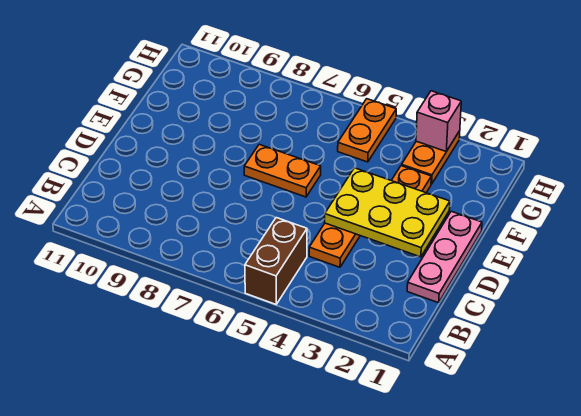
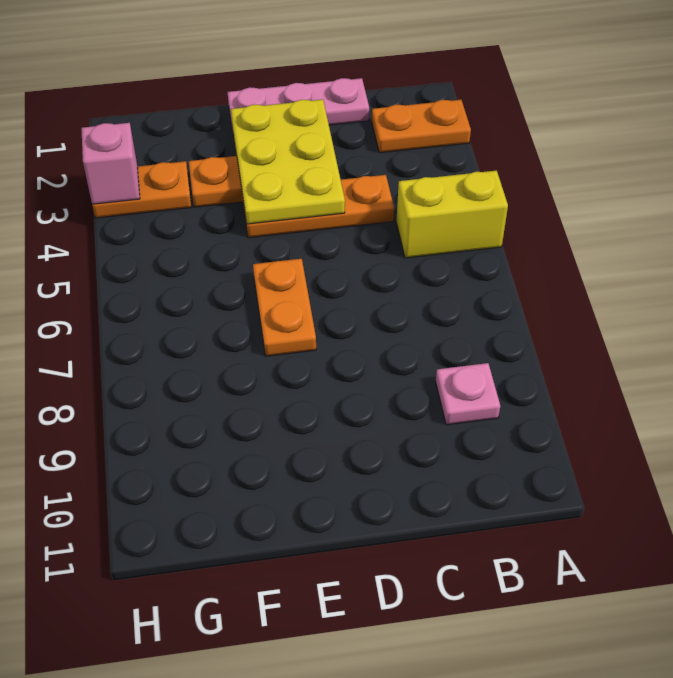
brown 1x2 brick [245,218,307,304] -> yellow 1x2 brick [396,170,508,258]
none -> pink 1x1 plate [436,363,500,425]
orange 1x2 plate [338,99,396,162] -> orange 1x2 plate moved to [372,100,471,153]

